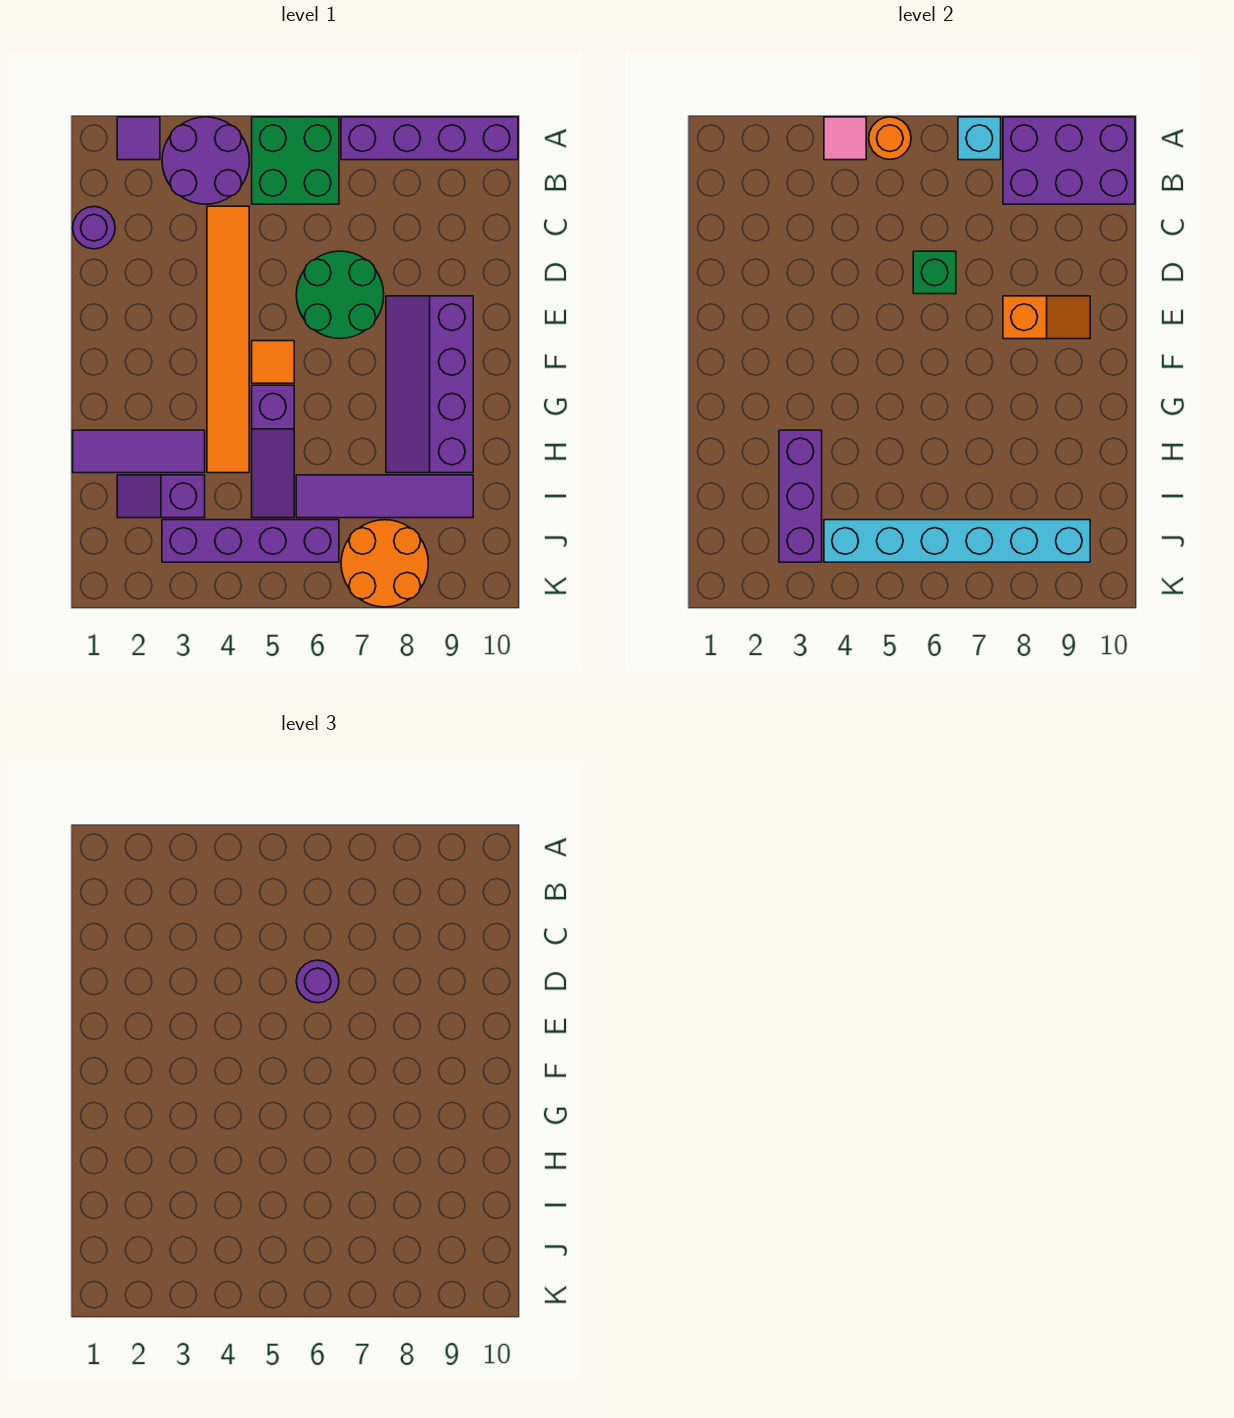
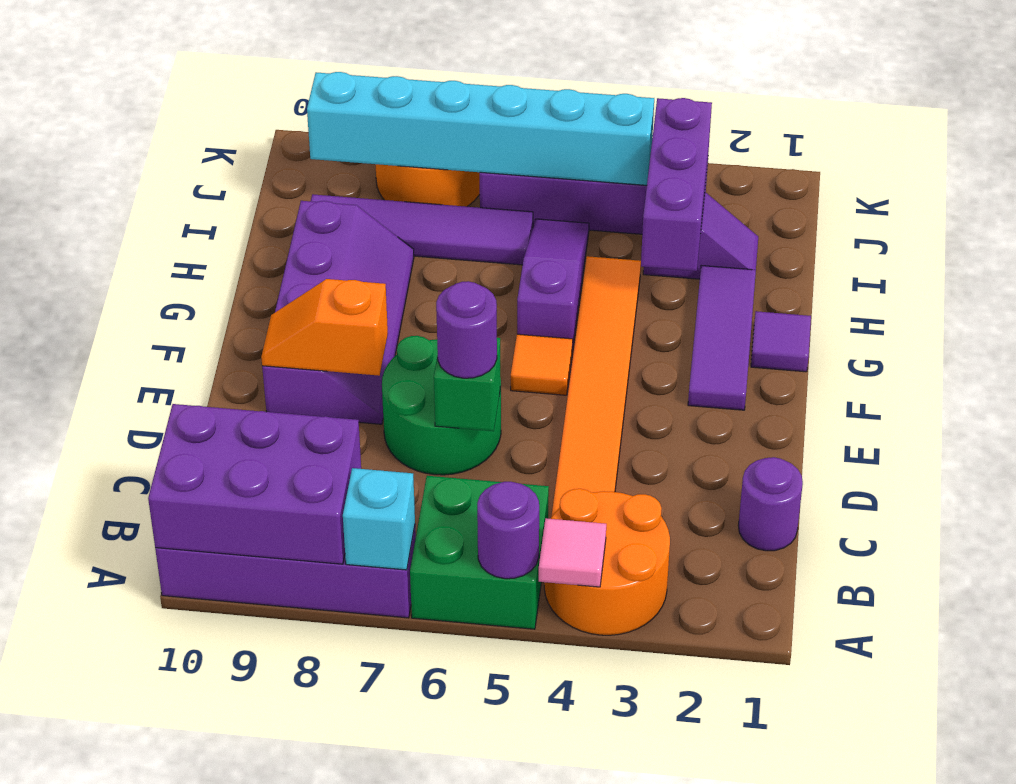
purple 1x1 tile [117,117,160,160] -> purple 1x1 tile moved to [751,311,811,372]
purple 2x2 round brick [162,117,249,204] -> orange 2x2 round brick [544,489,670,635]
orange 1x1 round brick [869,117,911,159] -> purple 1x1 round brick [477,482,539,579]
purple 1x3 tile [73,430,205,473] -> purple 1x3 tile turned to [688,266,756,410]

